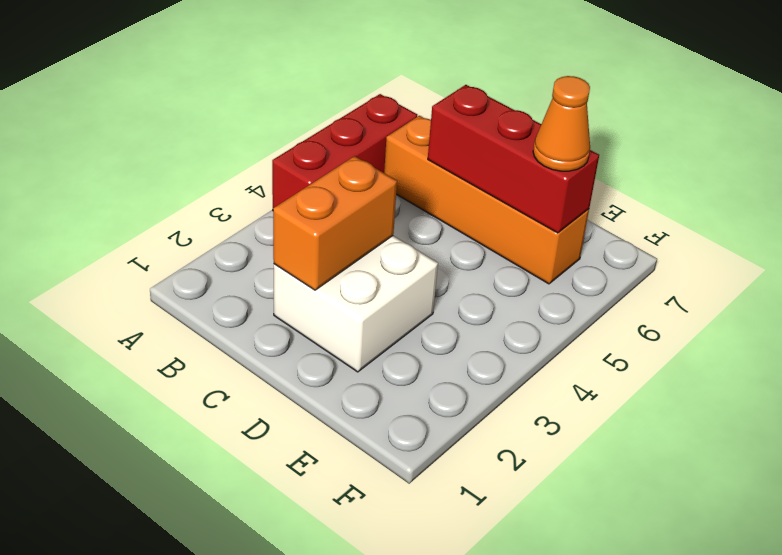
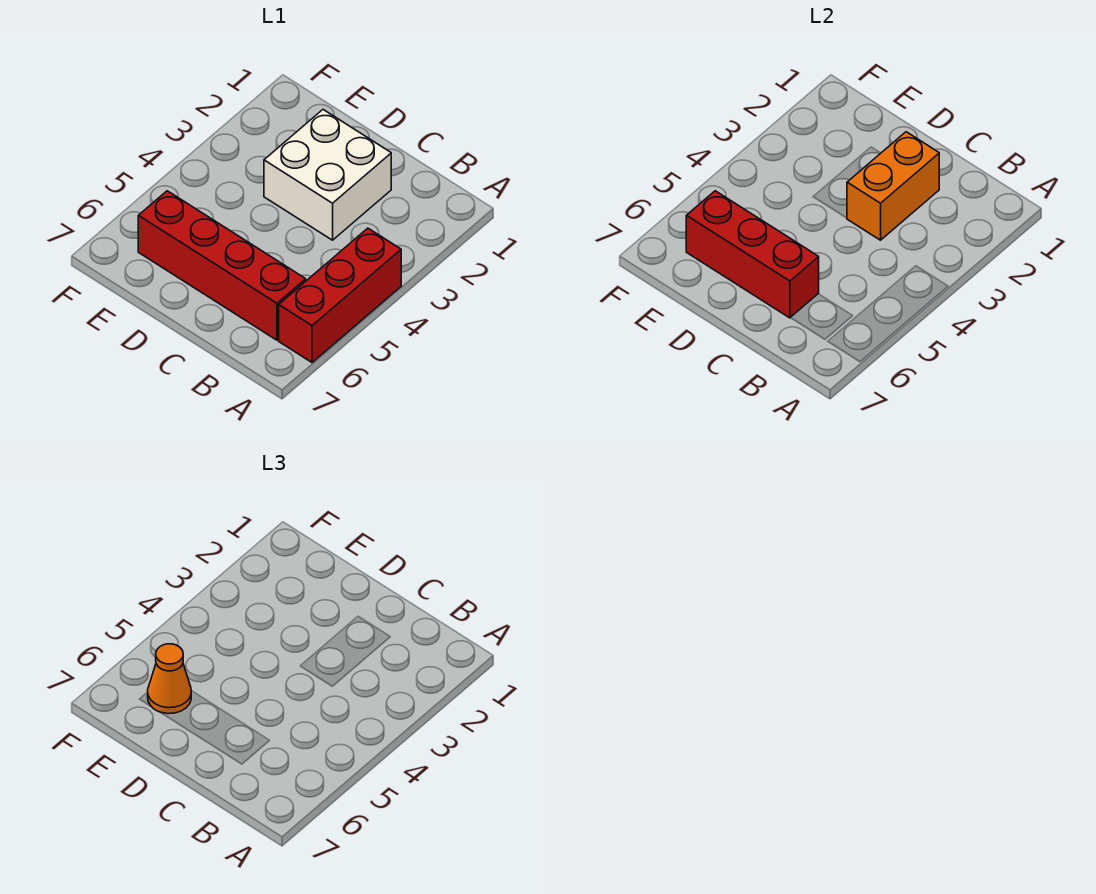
orange 1x4 brick [384,116,589,284] -> red 1x4 brick [138,191,306,340]

